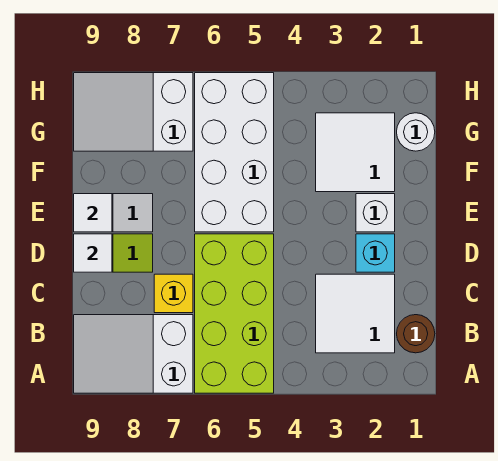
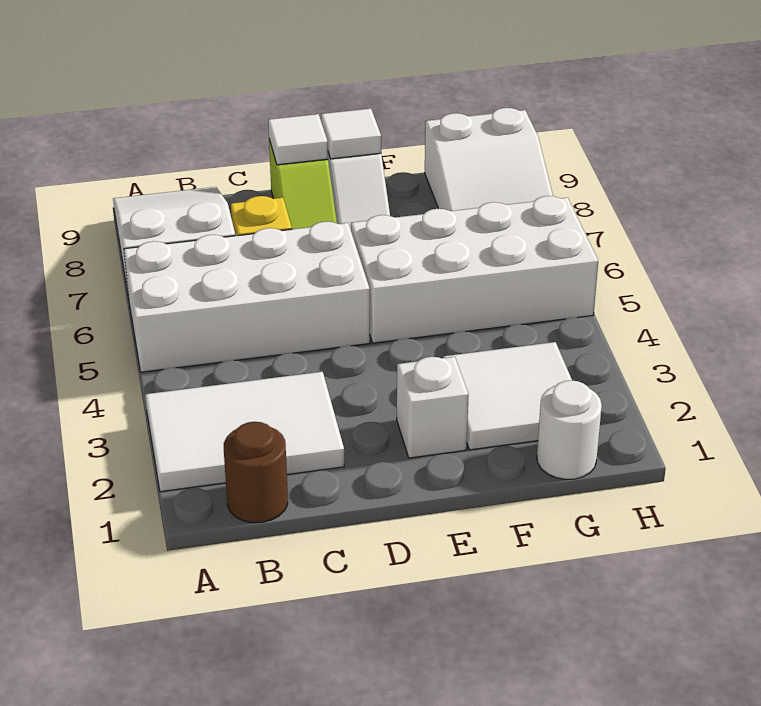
lime 2x4 brick [195,234,274,393] -> white 2x4 brick [124,222,370,372]
white 2x2 tile [316,274,395,353] -> white 2x3 tile [145,372,344,492]
cyan 1x1 brick [356,234,395,272] -> none
white 2x3 slope [74,73,193,151] -> white 2x3 slope turned to [425,108,553,211]

